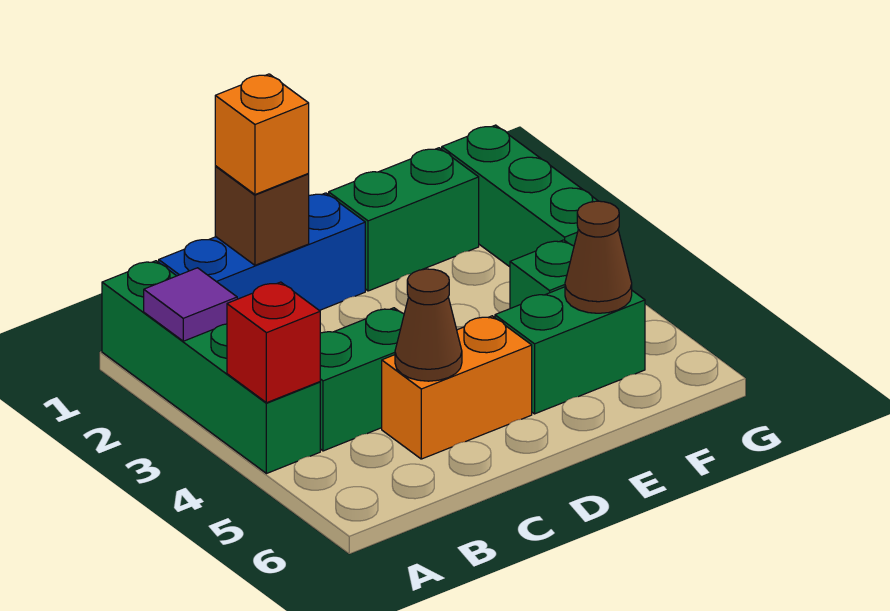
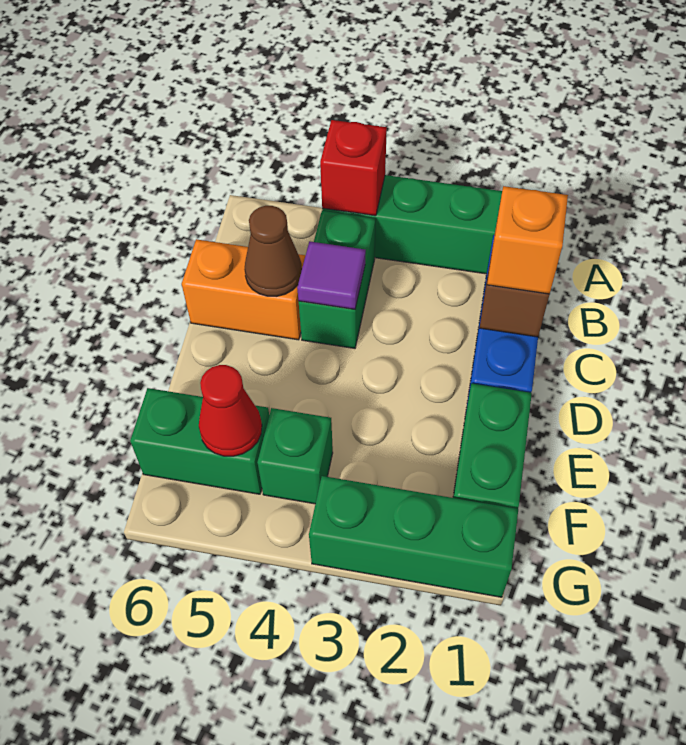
purple 1x1 tile [144,268,237,341] -> purple 1x1 tile moved to [297,241,366,309]
orange 1x2 brick [382,316,532,459] -> orange 1x2 brick turned to [182,239,306,340]
green 1x2 brick [495,287,645,414] -> green 1x2 brick turned to [130,388,269,494]
brown 1x1 cone [565,201,632,313] -> red 1x1 cone [199,365,262,456]

